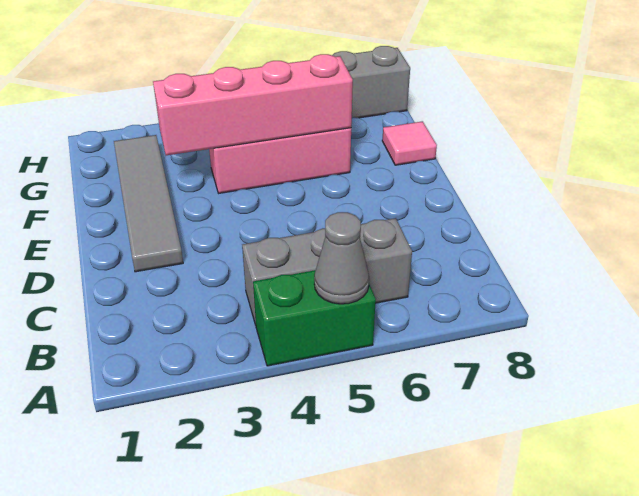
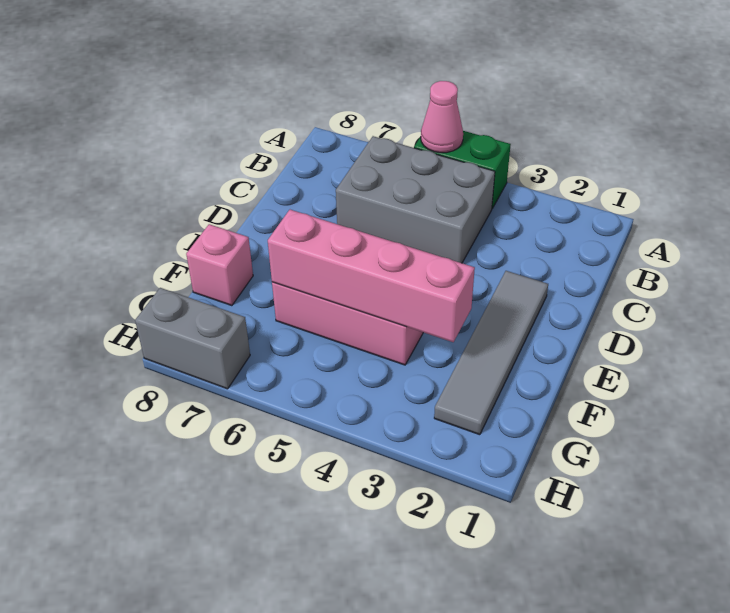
grey 1x1 cone [314,212,369,304] -> pink 1x1 cone [421,81,463,153]
grey 1x3 brick [242,218,412,325] -> grey 2x3 brick [336,136,495,263]
pink 1x1 tile [382,121,437,165] -> pink 1x1 brick [186,224,253,306]

